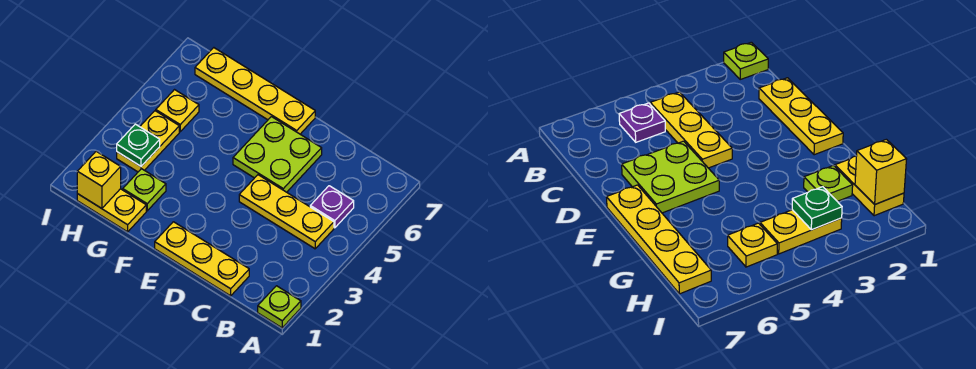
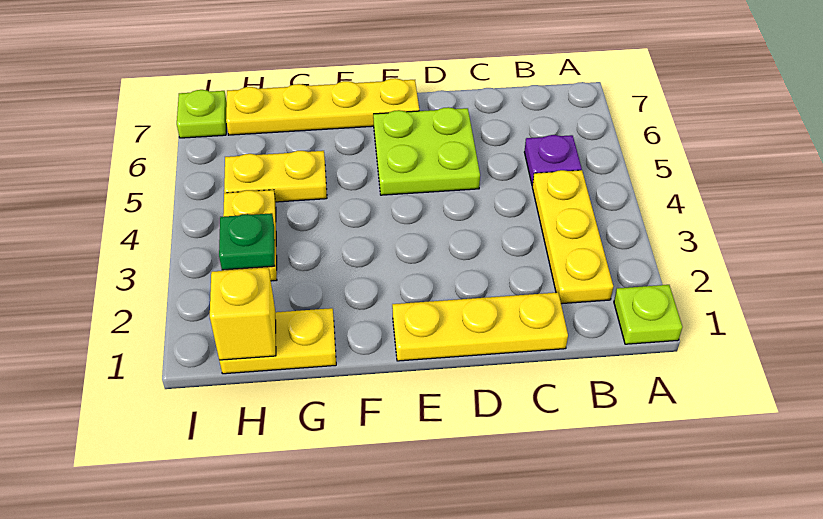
yellow 1x3 plate [239,175,334,249] -> yellow 1x3 plate turned to [532,170,613,304]
lime 1x1 plate [123,169,166,211] -> lime 1x1 plate moved to [177,90,227,138]
yellow 1x1 plate [156,90,199,132] -> yellow 1x2 plate [224,151,327,202]

